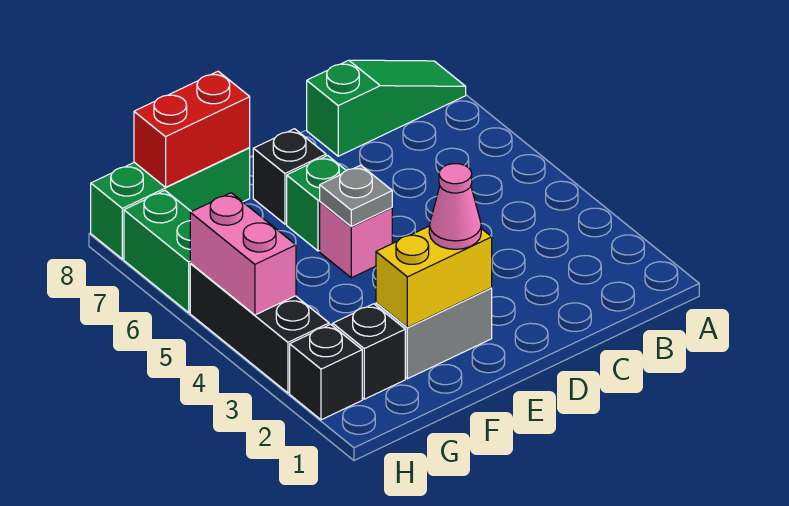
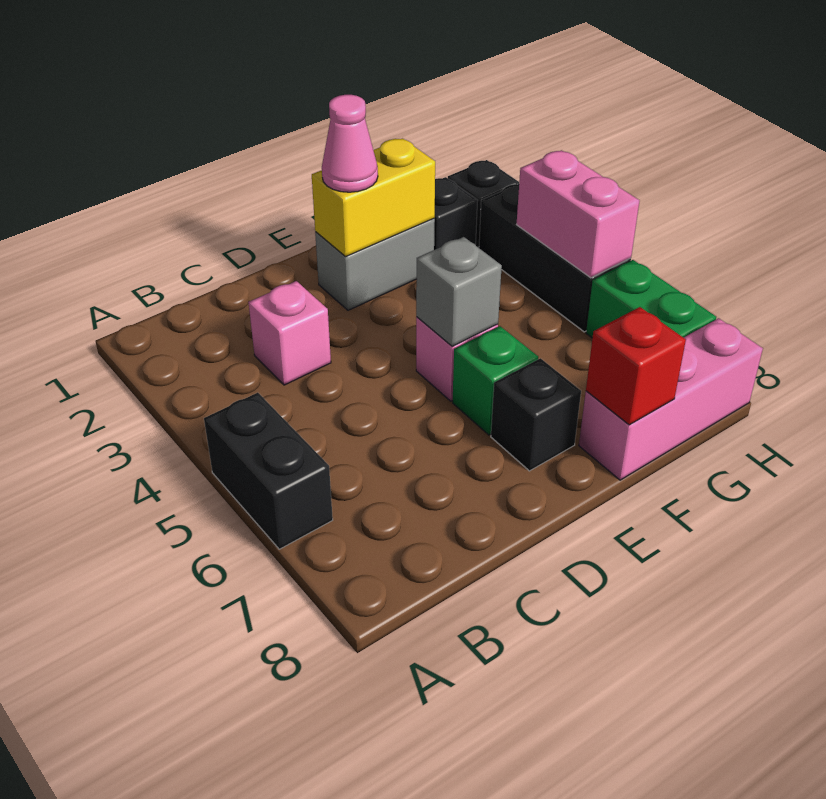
none -> black 1x2 brick [204,393,333,549]
green 1x3 slope [307,60,466,156] -> none
none -> pink 1x1 brick [248,281,331,385]
grey 1x1 plate [320,165,392,226] -> grey 1x1 brick [416,237,502,346]
green 1x3 brick [91,148,250,259] -> pink 1x3 brick [579,318,763,480]
red 1x2 brick [134,71,250,187] -> red 1x1 brick [586,307,686,425]

